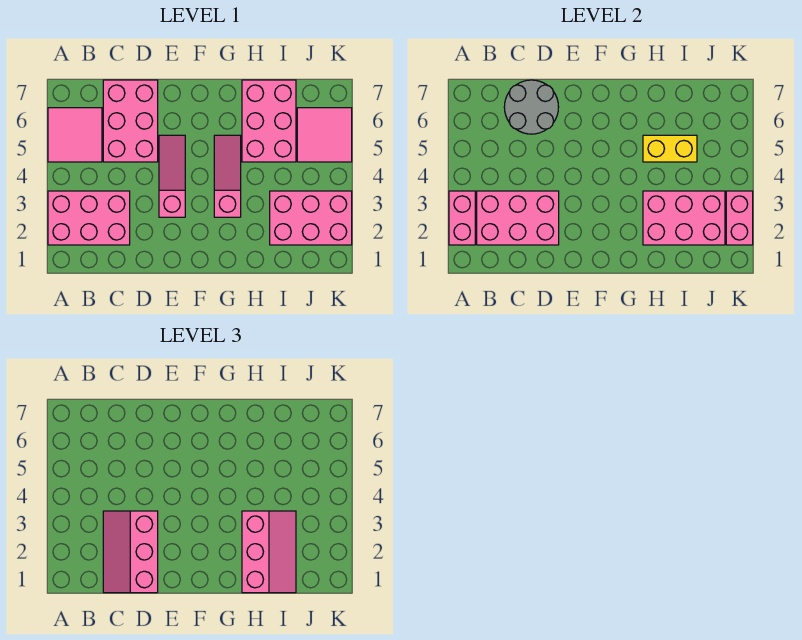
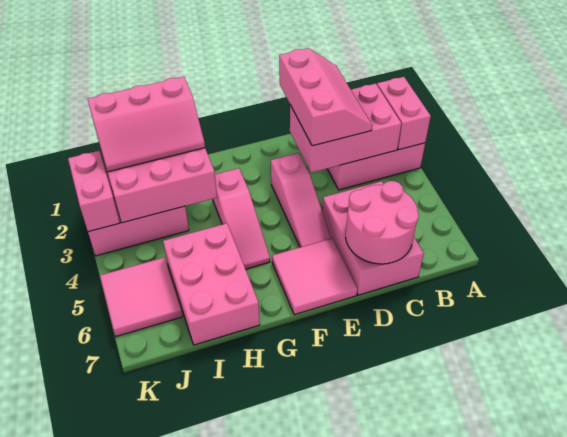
pink 2x2 tile [48,108,102,162] -> pink 2x2 tile moved to [272,238,357,315]
grey 2x2 round brick [504,80,559,134] -> pink 2x2 round brick [346,181,419,264]
pink 2x3 slope [242,511,296,593] -> pink 2x3 slope turned to [88,77,205,172]
yellow 1x2 brick [643,135,697,162] -> none

